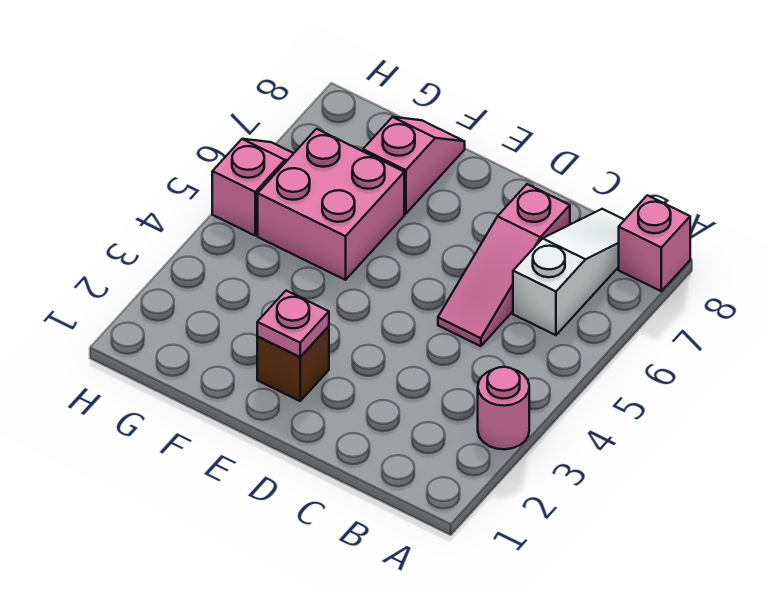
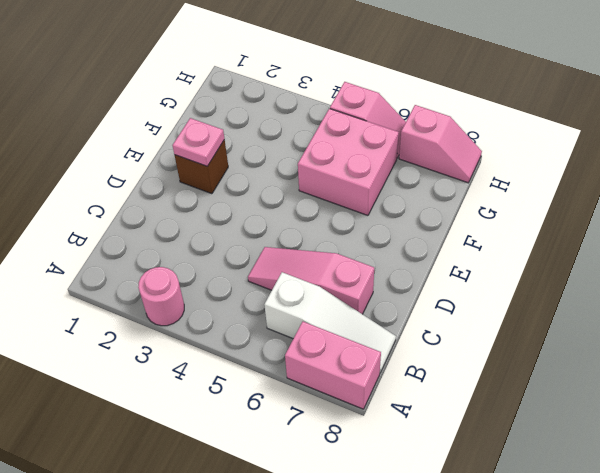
pink 1x1 brick [619,195,690,291] -> pink 1x2 brick [285,322,381,409]
pink 1x2 slope [363,117,465,214] -> pink 1x2 slope moved to [399,105,482,183]

